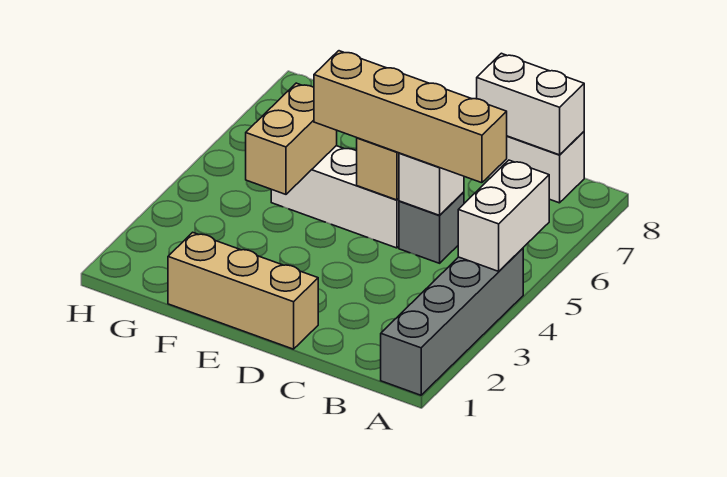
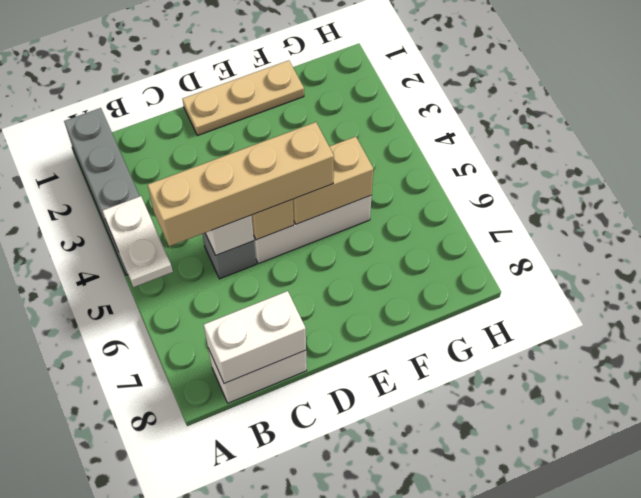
white 1x2 brick [458,160,549,271] -> white 1x2 plate [103,196,173,287]
tan 1x3 brick [168,232,318,349] -> tan 1x3 plate [183,60,304,136]
tan 1x2 brick [246,83,337,194] -> tan 1x2 brick turned to [293,137,373,224]

